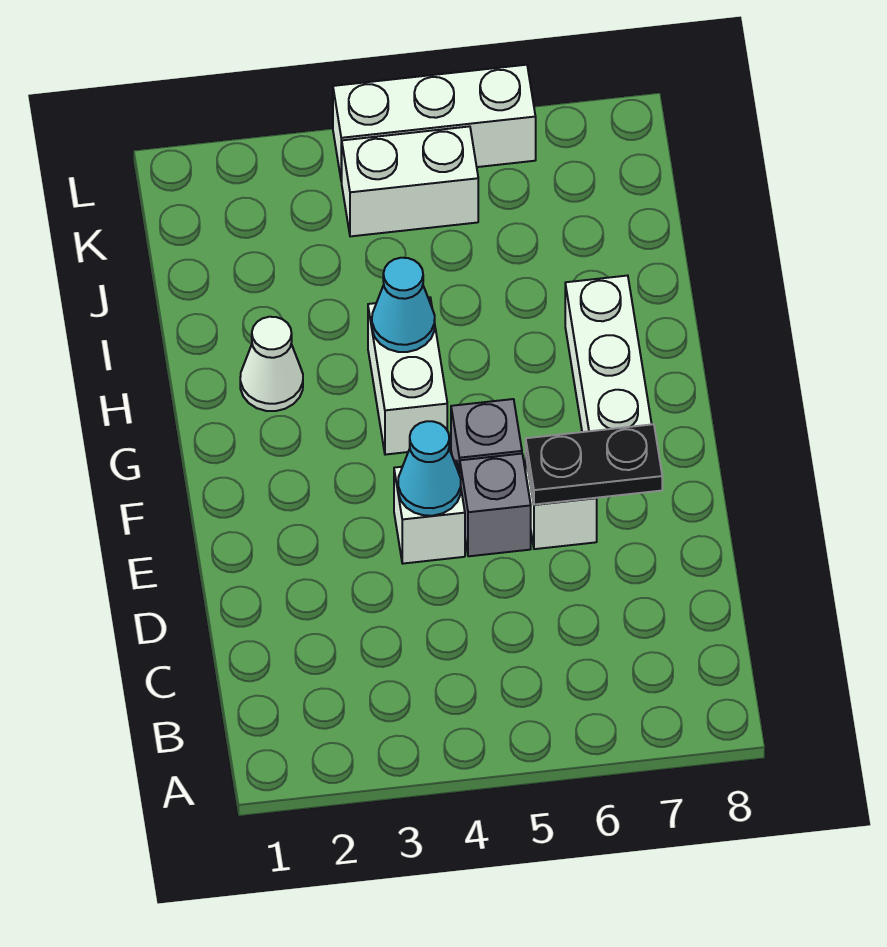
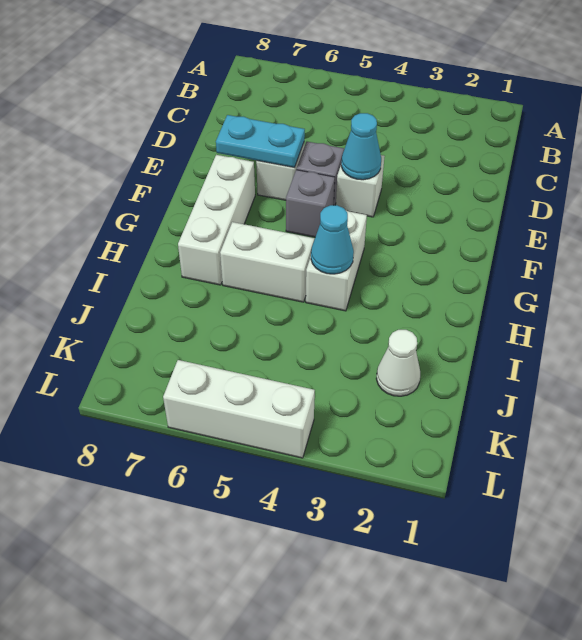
black 1x2 plate [526,424,662,505] -> cyan 1x2 plate [216,115,305,168]
white 1x1 cone [240,317,303,411] -> white 1x1 cone moved to [376,330,420,396]
white 1x2 brick [342,126,478,236] -> white 1x2 brick moved to [220,222,314,302]

